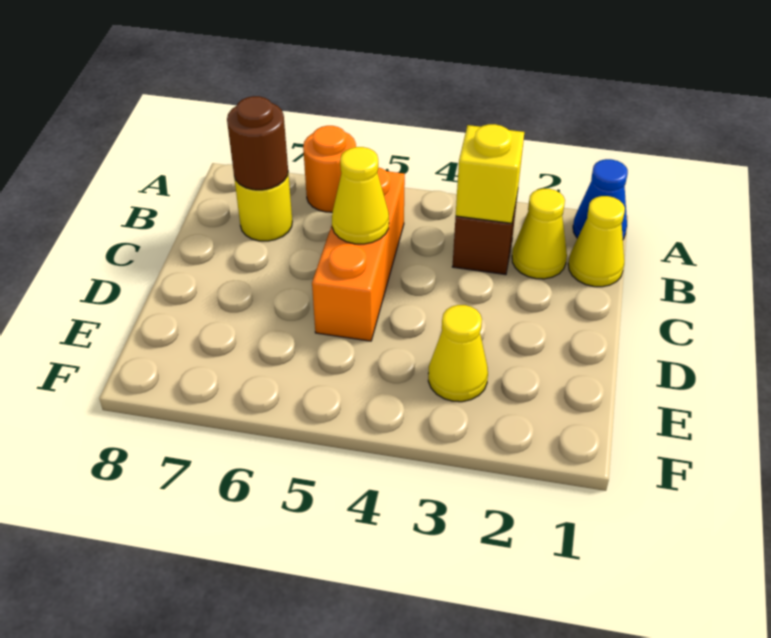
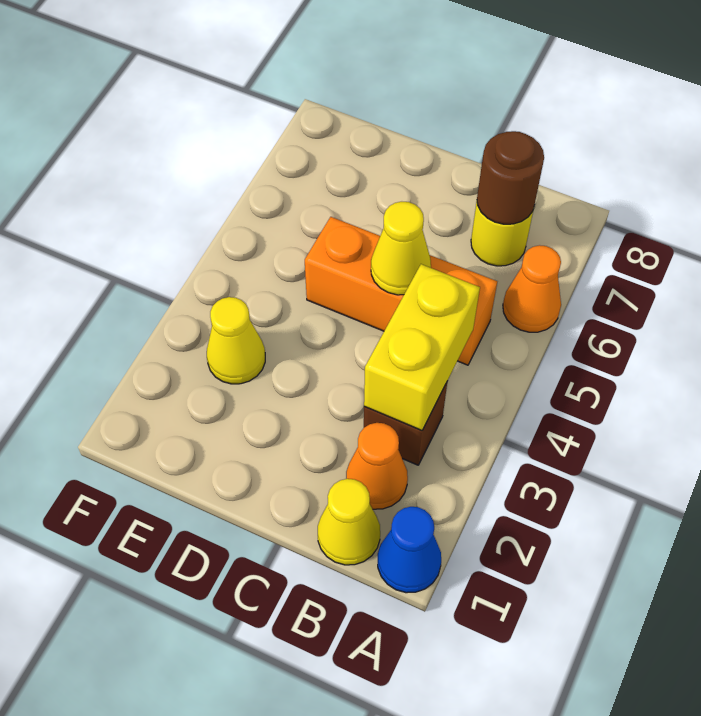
orange 1x1 round brick [303,126,356,212] -> orange 1x1 cone [503,245,561,332]
yellow 1x1 cone [512,189,567,279] -> orange 1x1 cone [346,423,408,509]
yellow 1x1 brick [456,124,524,223] -> yellow 1x2 brick [364,264,480,430]

